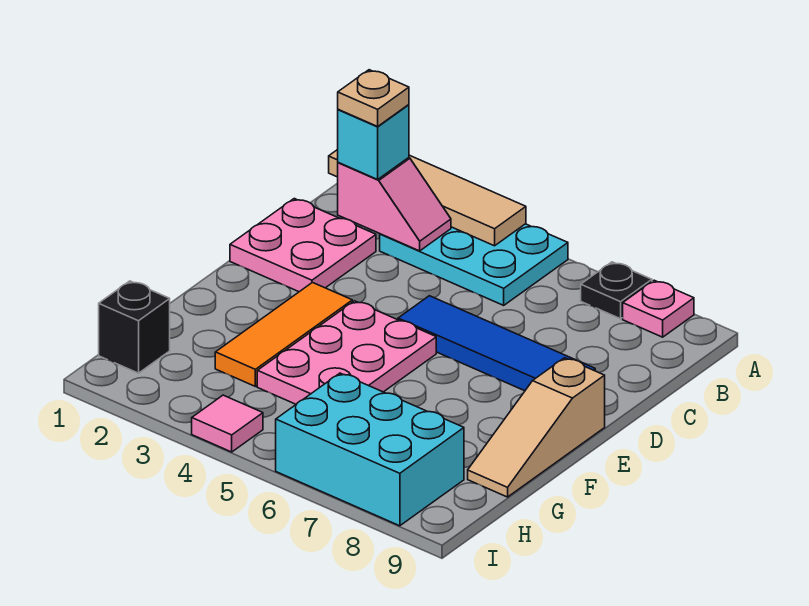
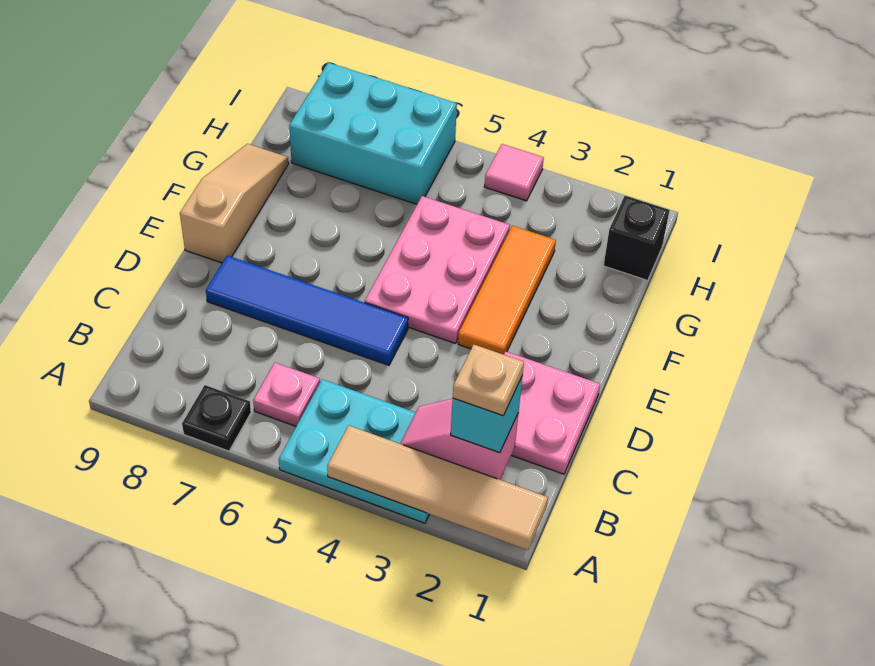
pink 1x1 plate [623,280,694,337] -> pink 1x1 plate moved to [253,363,320,426]

